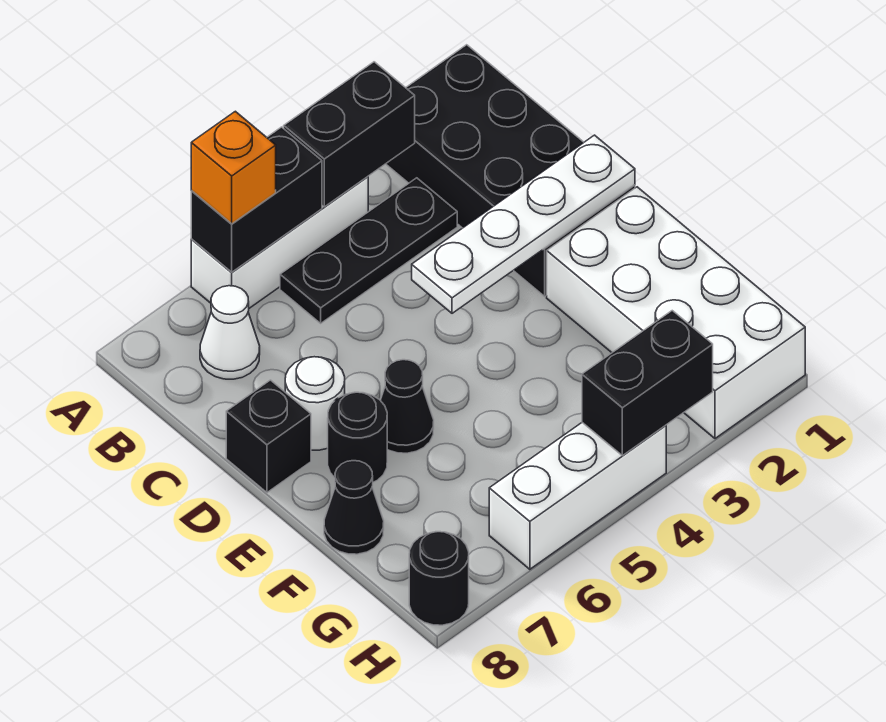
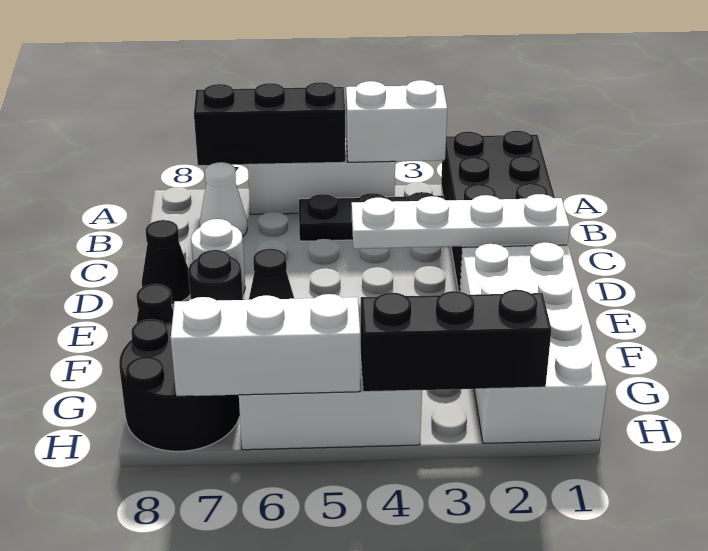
black 1x2 brick [284,62,415,207] -> white 1x2 brick [346,80,447,162]
black 1x2 brick [191,127,322,272] -> black 1x3 brick [194,82,345,165]
orange 1x1 brick [191,111,276,224] -> none
black 1x1 brick [226,380,311,492] -> black 1x1 cone [142,220,190,304]
black 1x2 brick [582,311,713,456] -> black 1x3 brick [360,289,552,392]
none -> white 1x3 brick [171,294,360,396]
black 1x1 round brick [409,532,469,625] -> black 2x2 round brick [119,319,240,451]

